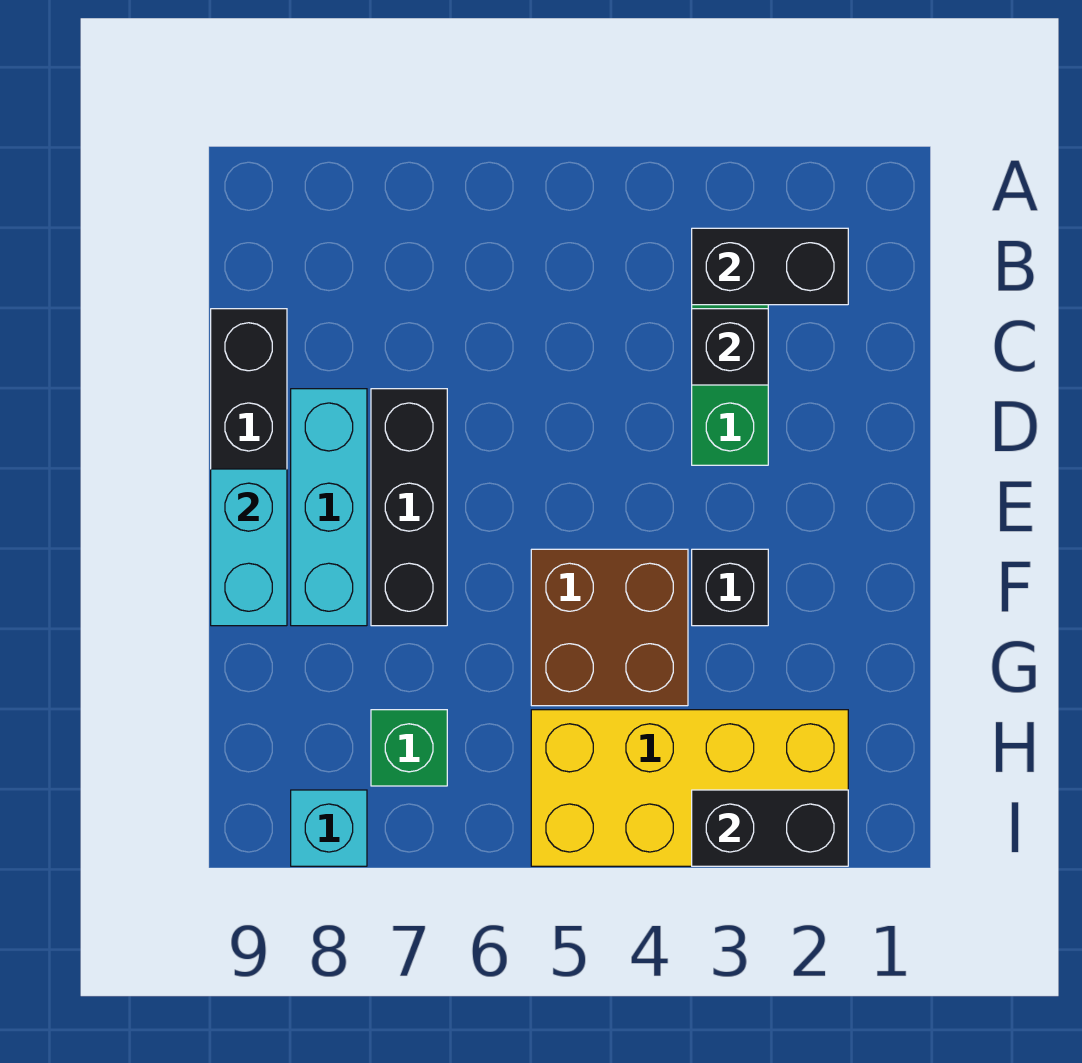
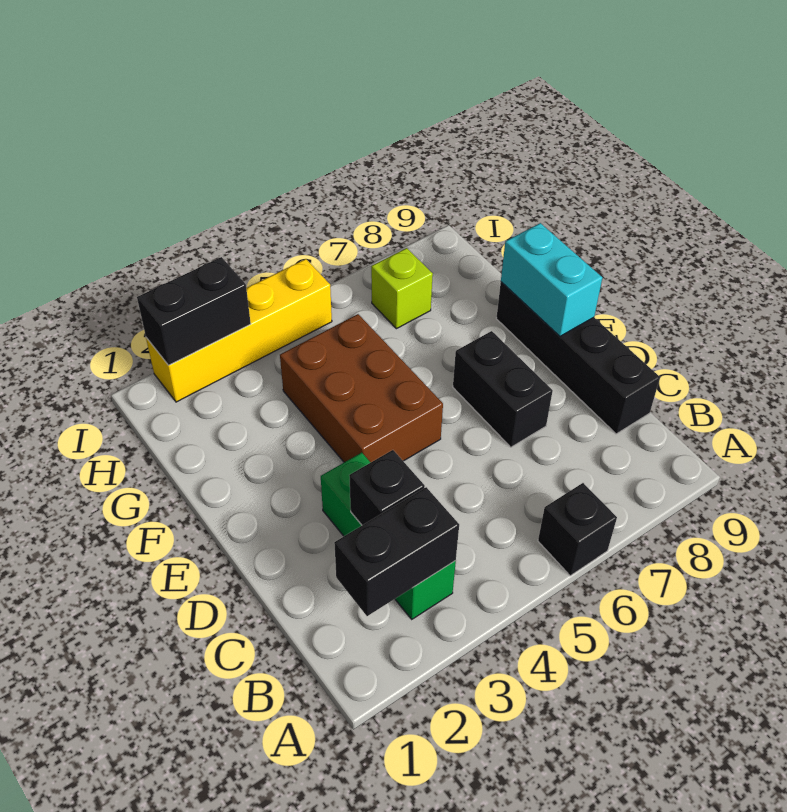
black 1x3 brick [371,389,447,626] -> black 1x2 brick [453,331,553,447]
cyan 1x3 brick [291,389,367,626] -> none
black 1x1 brick [692,549,768,626] -> black 1x1 brick moved to [538,483,617,576]
brown 2x2 brick [531,549,688,706] -> brown 2x3 brick [280,314,443,462]
yellow 2x4 brick [531,710,848,866] -> yellow 1x4 brick [146,259,332,402]
green 1x1 brick [371,710,447,786] -> lime 1x1 brick [371,248,433,329]
cyan 1x1 brick [291,790,367,866] -> none

